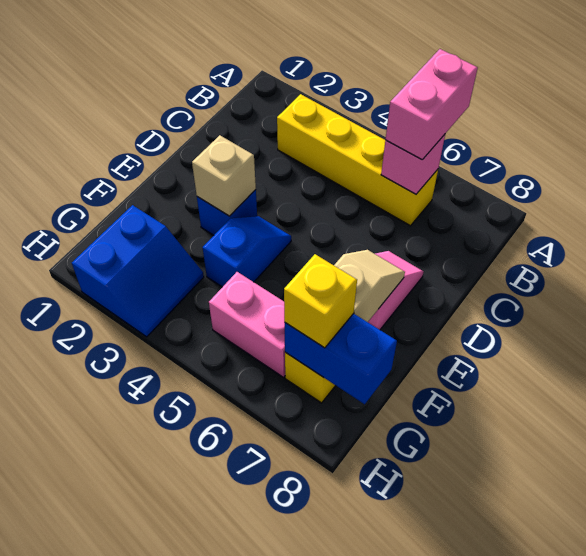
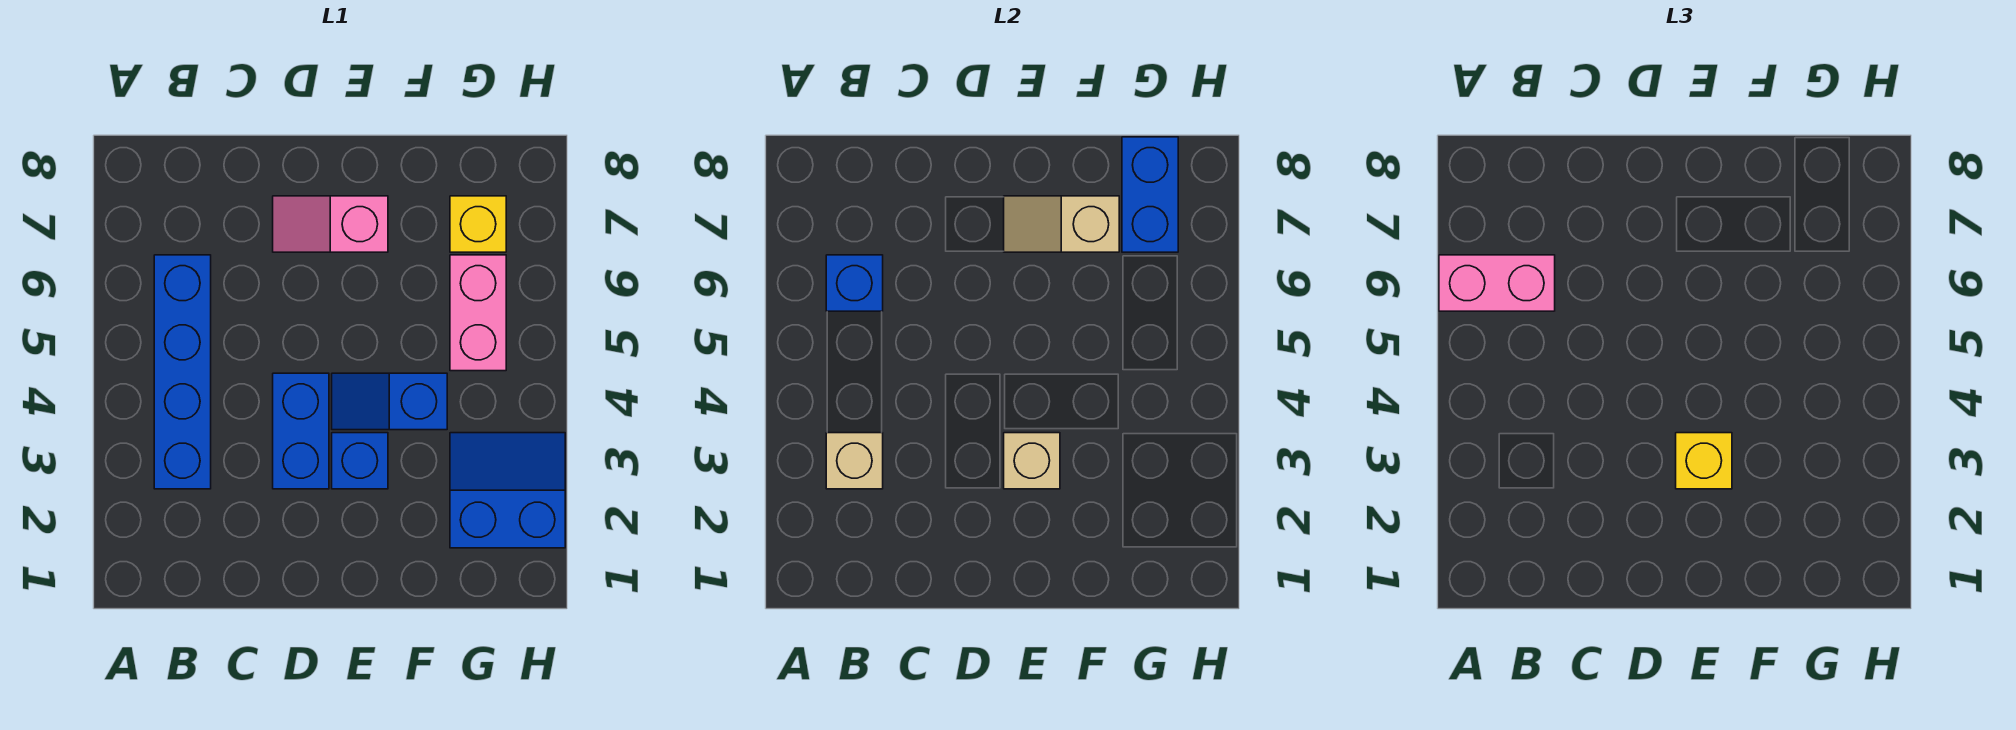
yellow 1x4 brick [277,94,438,226] -> blue 1x4 brick [154,255,211,489]
none -> tan 1x1 brick [826,433,883,489]
pink 1x1 brick [381,135,445,194] -> blue 1x1 brick [826,255,883,311]
none -> blue 1x2 brick [273,373,329,489]
yellow 1x1 brick [284,254,357,348] -> yellow 1x1 brick moved to [1676,433,1732,489]

